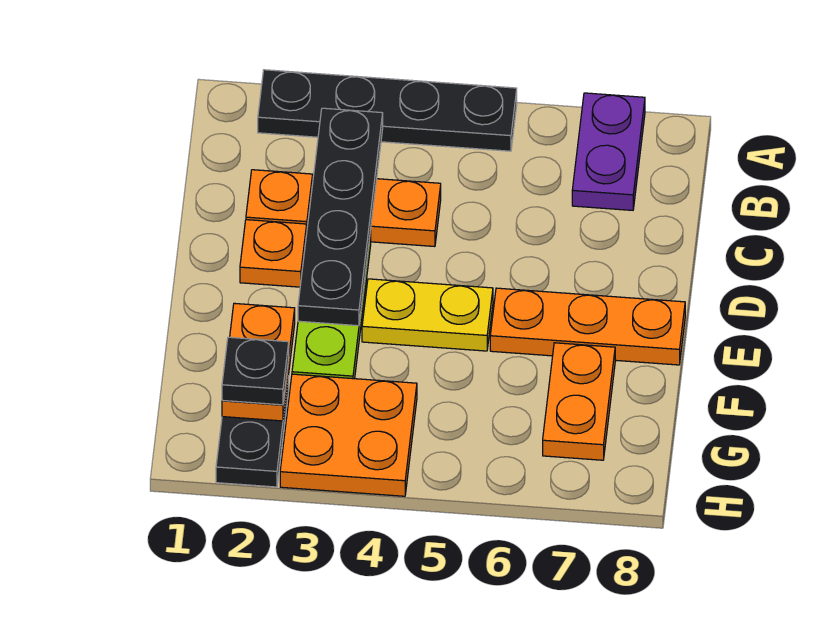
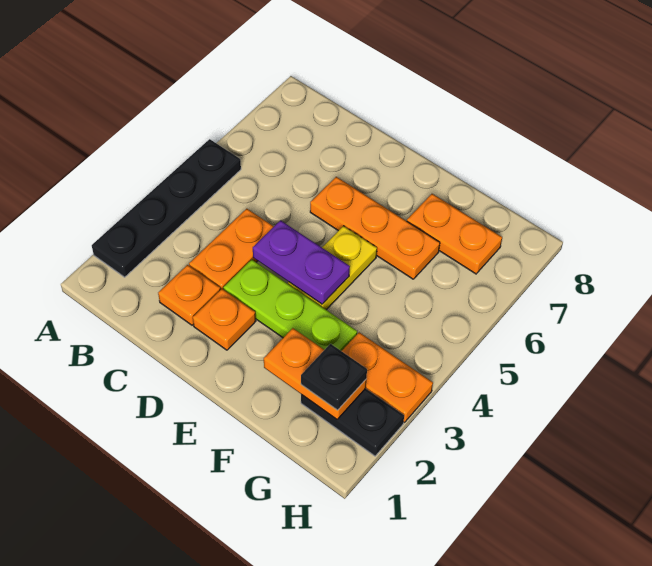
purple 1x2 plate [572,93,645,210] -> purple 1x2 plate moved to [253,220,350,304]
black 1x4 plate [298,108,383,326] -> none
orange 1x3 plate [490,288,685,365] -> orange 1x3 plate turned to [310,177,440,279]
orange 2x2 plate [280,374,417,496] -> orange 1x2 plate [342,332,433,422]

